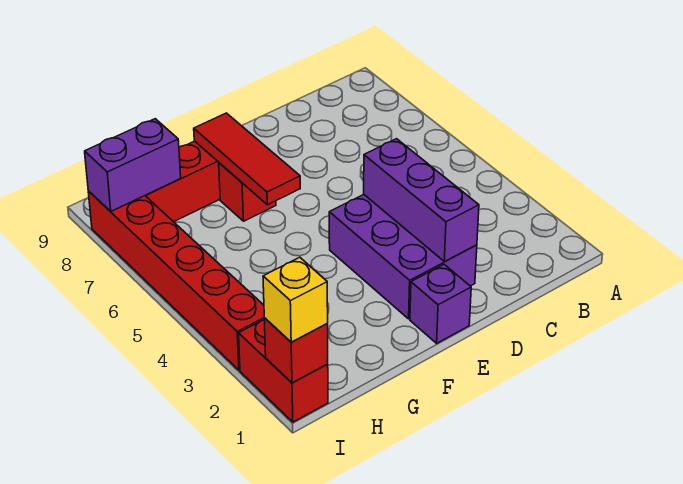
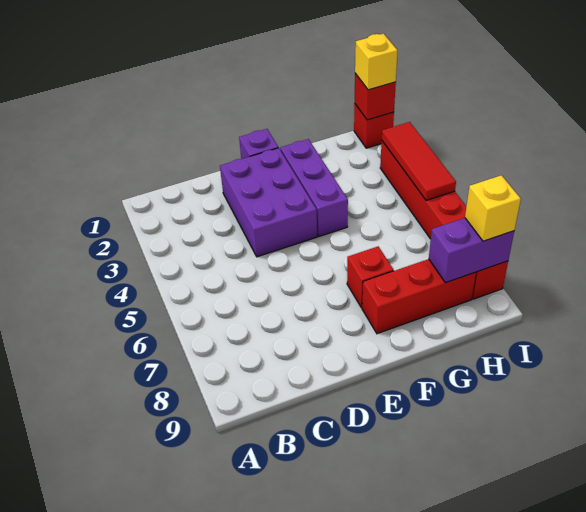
purple 1x3 brick [364,139,479,262] -> purple 1x3 brick moved to [280,139,348,236]
red 1x3 tile [194,113,300,205] -> red 1x3 tile moved to [382,122,456,200]
red 1x2 brick [239,320,328,422] -> red 1x1 brick [354,104,394,148]
none -> yellow 1x1 brick [465,175,521,241]

